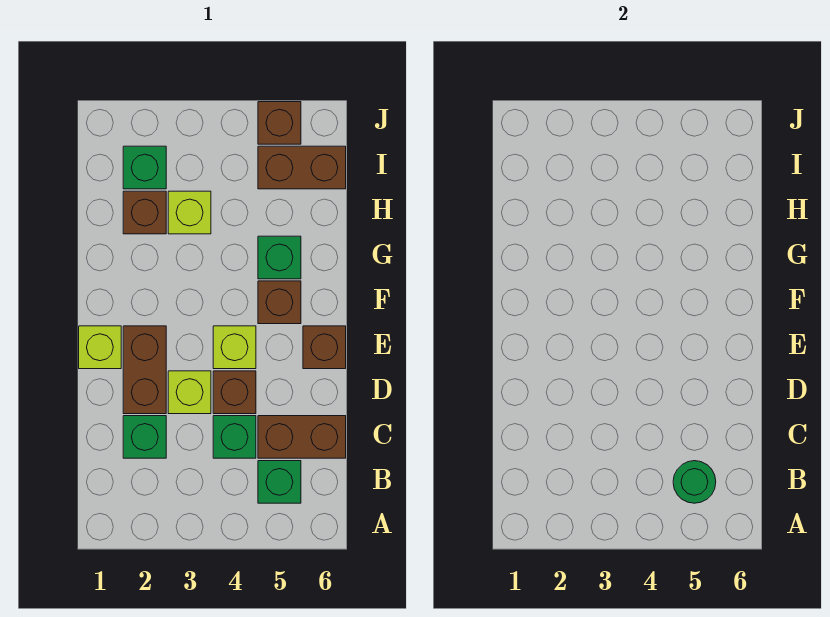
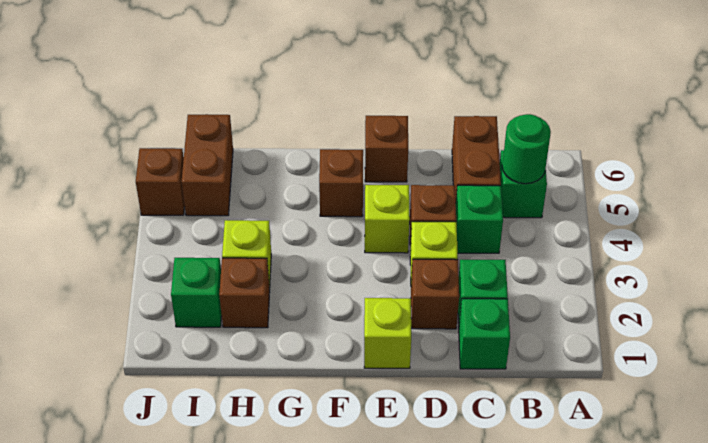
brown 1x2 brick [123,326,166,414] -> brown 1x1 brick [411,259,459,329]
green 1x1 brick [258,236,301,279] -> green 1x1 brick moved to [459,299,510,369]

